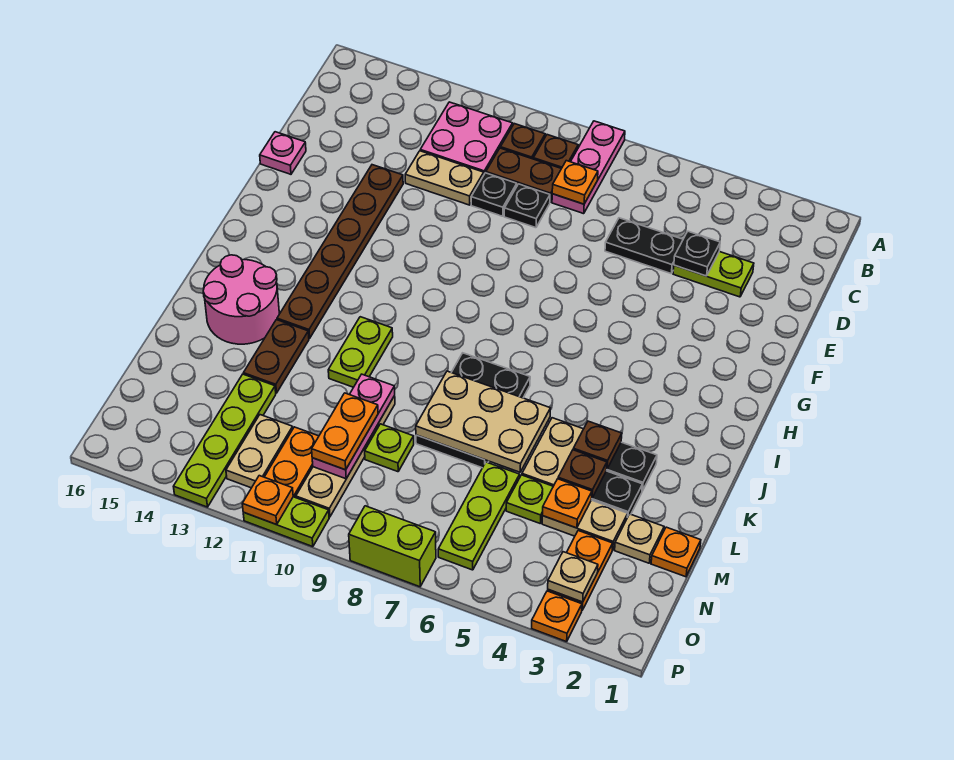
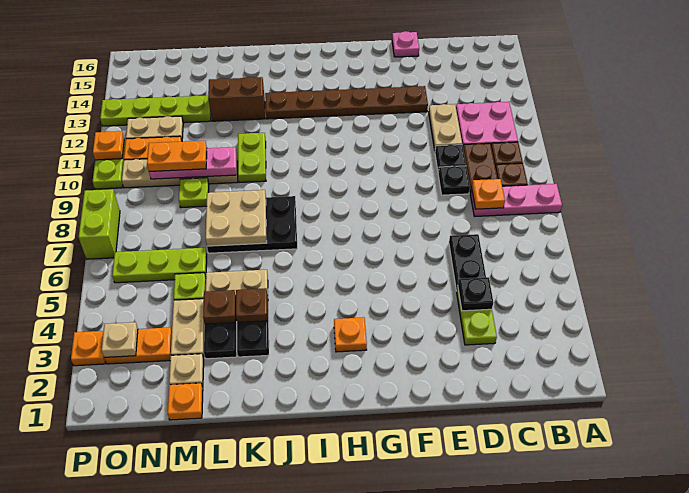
lime 1x2 plate [328,317,393,387] -> lime 1x2 plate turned to [238,133,266,182]
pink 2x2 round brick [203,255,279,344] -> none
tan 2x3 plate [416,371,550,472] -> tan 2x2 plate [206,190,267,246]
brown 1x2 plate [243,320,309,393] -> brown 1x2 brick [208,77,265,121]
orange 1x1 plate [542,479,592,528] -> orange 1x1 plate moved to [334,317,367,352]

